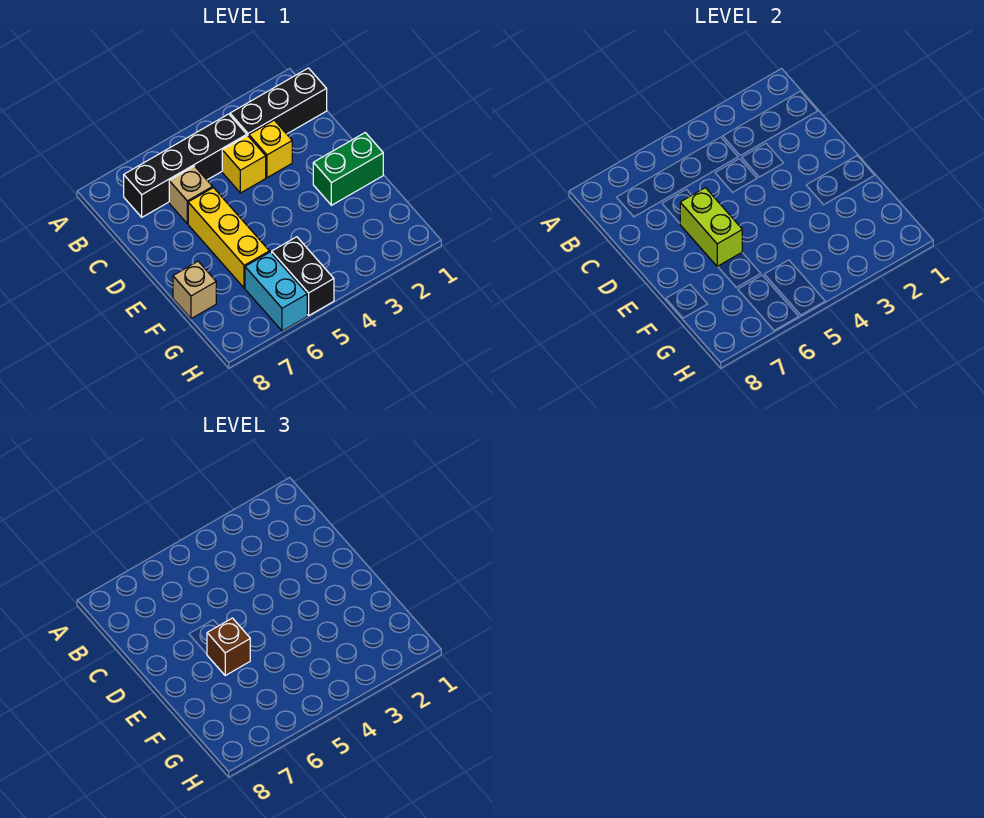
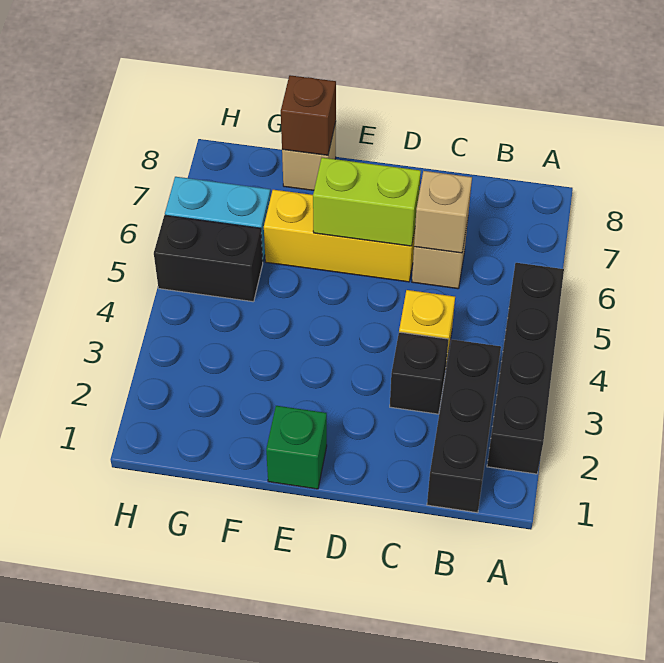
black 1x4 brick [124,114,247,217] -> black 1x4 brick moved to [487,263,564,474]
yellow 1x1 brick [249,120,292,178] -> black 1x1 brick [390,332,449,414]
none -> tan 1x1 brick [414,171,472,253]
green 1x2 brick [313,133,383,205] -> green 1x1 brick [266,406,327,489]
brown 1x1 brick [207,618,250,675] -> brown 1x1 brick moved to [281,75,336,155]

